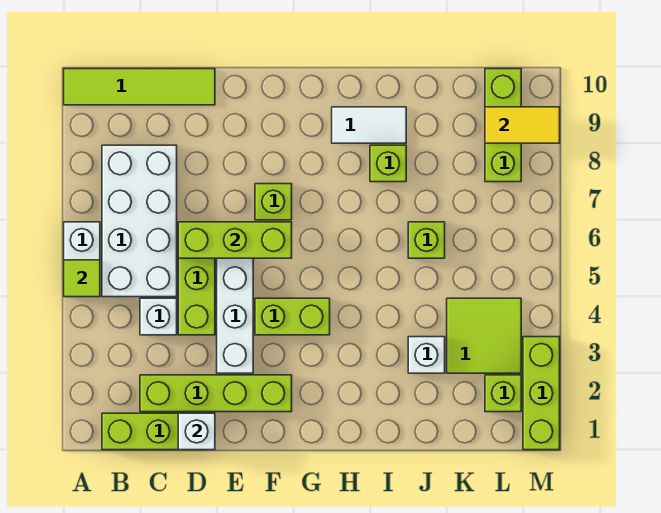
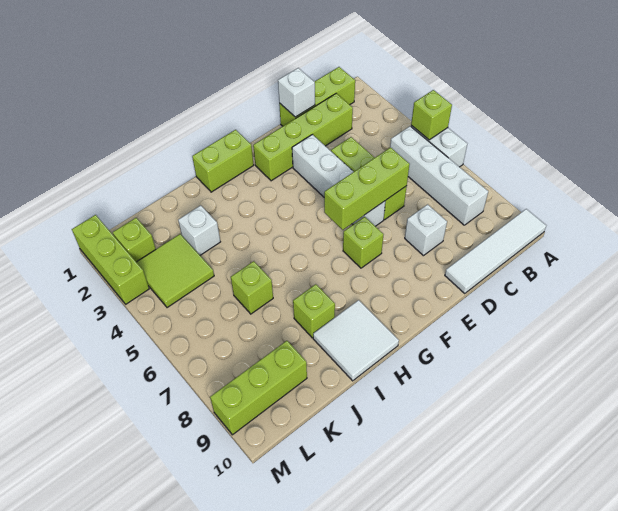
lime 1x1 tile [64,260,100,297] -> lime 1x1 brick [411,90,452,140]
lime 1x4 tile [64,69,215,105] -> white 1x4 tile [445,209,546,294]
white 2x4 brick [102,145,177,297] -> white 1x4 brick [390,126,488,225]
white 1x1 brick [140,298,177,335] -> white 1x1 brick moved to [405,204,447,256]
lime 1x2 brick [255,298,330,335] -> lime 1x2 brick moved to [192,130,254,192]
white 1x2 tile [332,107,406,143] -> white 2x2 tile [313,300,399,381]
lime 1x3 brick [485,69,521,182] -> lime 1x3 brick turned to [210,341,307,435]
yellow 1x2 tile [485,107,560,143] -> none

